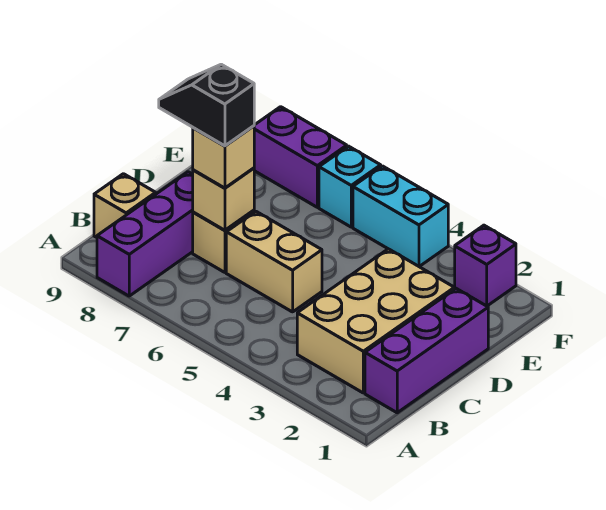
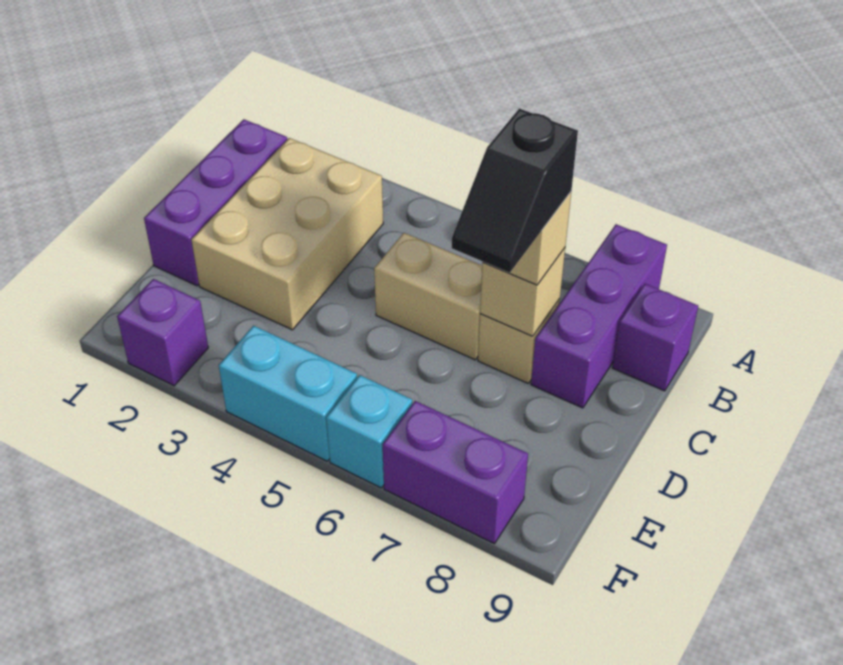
tan 1x1 brick [94,174,156,237] -> purple 1x1 brick [612,284,698,391]
black 1x2 slope [159,64,254,146] -> black 1x2 slope turned to [452,109,578,273]

